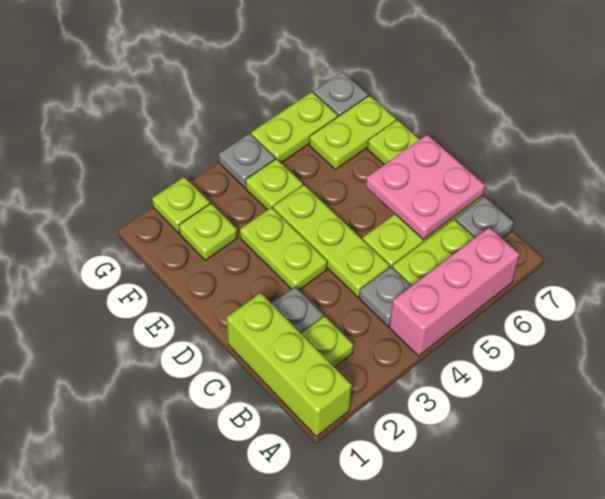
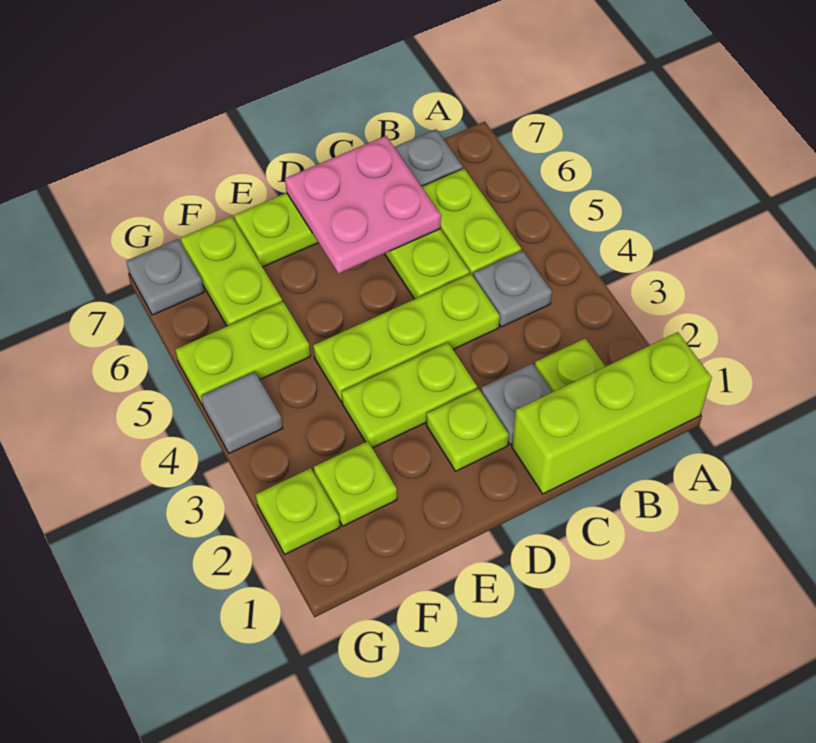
pink 1x3 brick [389,227,520,356] -> none
lime 1x1 plate [246,159,303,210] -> lime 1x1 plate moved to [426,389,509,471]
grey 1x1 plate [219,133,275,188] -> grey 1x1 tile [201,372,283,453]
lime 1x2 plate [251,92,338,163] -> lime 1x2 plate turned to [175,302,310,406]

